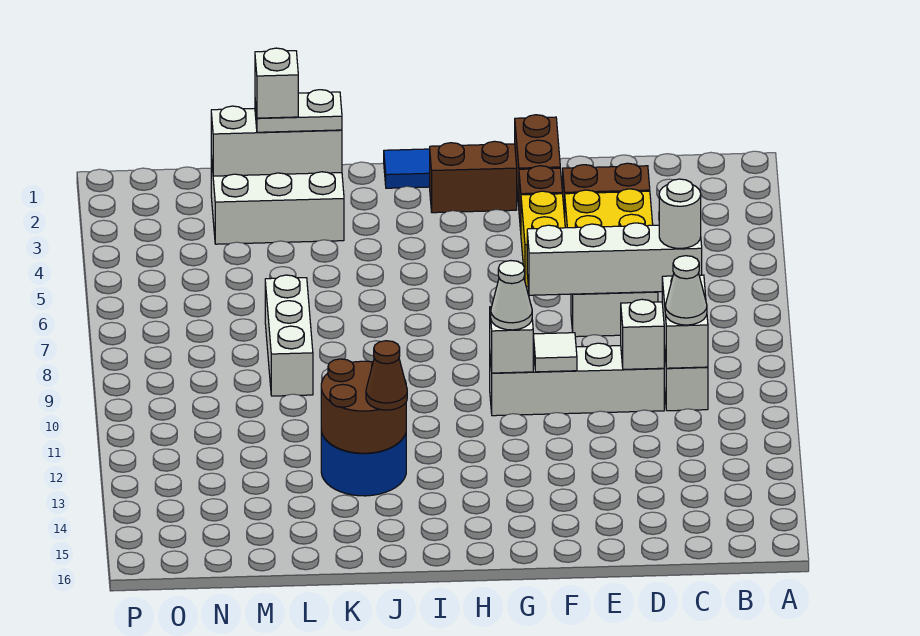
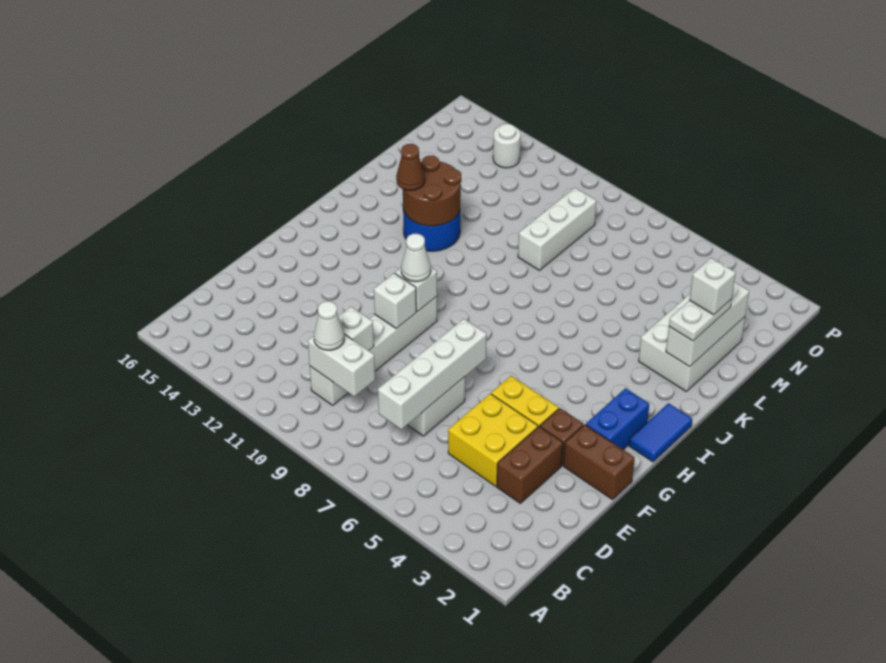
white 1x1 round brick [659,179,701,249] -> white 1x1 round brick moved to [493,124,521,168]
white 1x1 tile [533,332,577,372] -> white 1x1 brick [374,273,416,329]
brown 1x2 brick [430,141,517,213] -> blue 1x2 brick [586,388,649,450]
white 1x3 brick [265,275,313,396] -> white 1x3 brick turned to [518,188,596,270]

